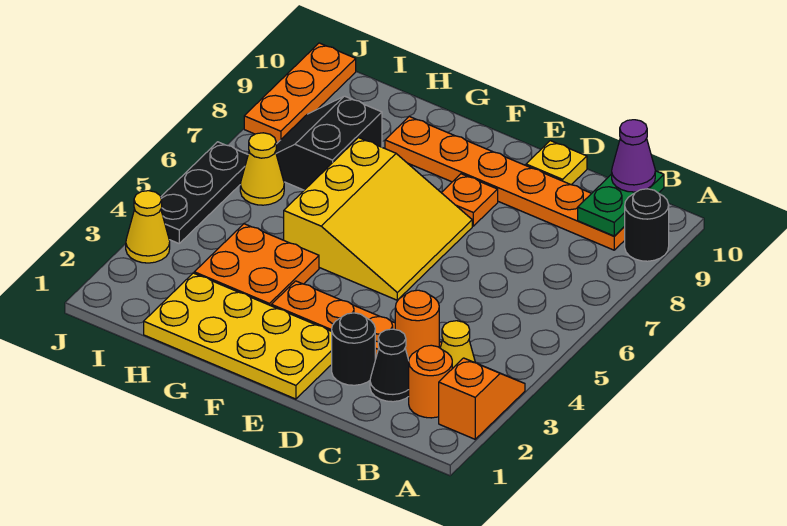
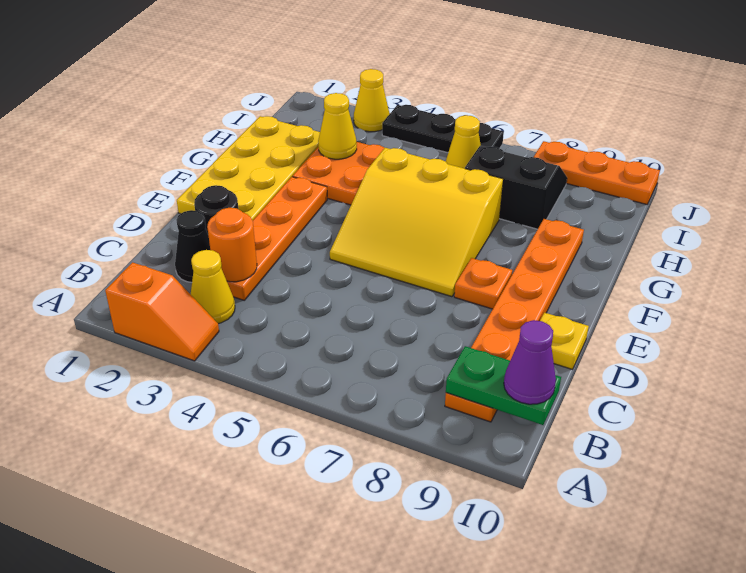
black 1x1 round brick [625,189,669,261] -> none
orange 1x1 round brick [409,345,452,418] -> none
none -> yellow 1x1 cone [318,93,357,159]

